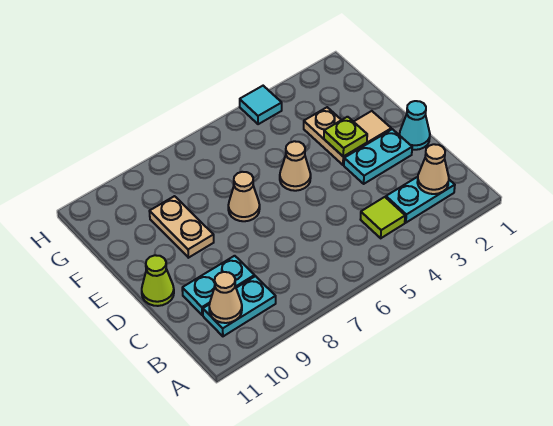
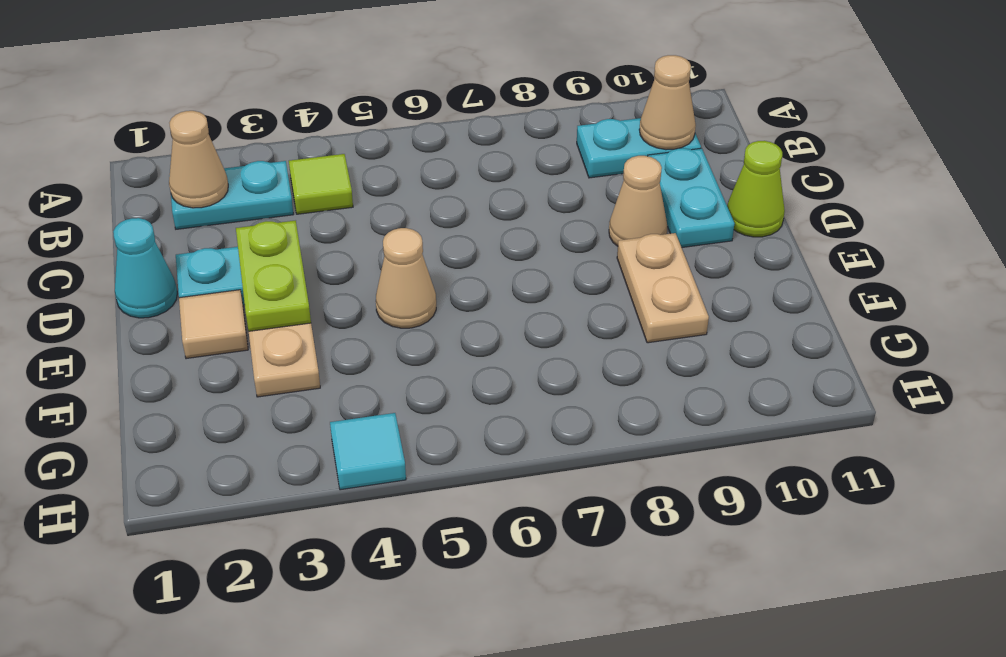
cyan 1x2 plate [182,256,255,315] -> cyan 1x2 plate turned to [648,148,734,248]
lime 1x1 plate [324,117,367,157] -> lime 1x2 plate [236,221,311,331]
tan 1x1 cone [228,172,260,221] -> tan 1x1 cone moved to [609,156,667,246]

